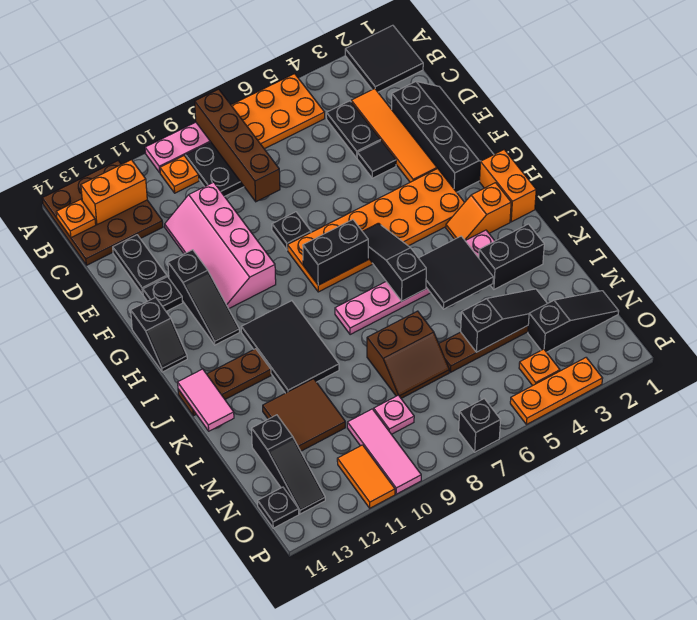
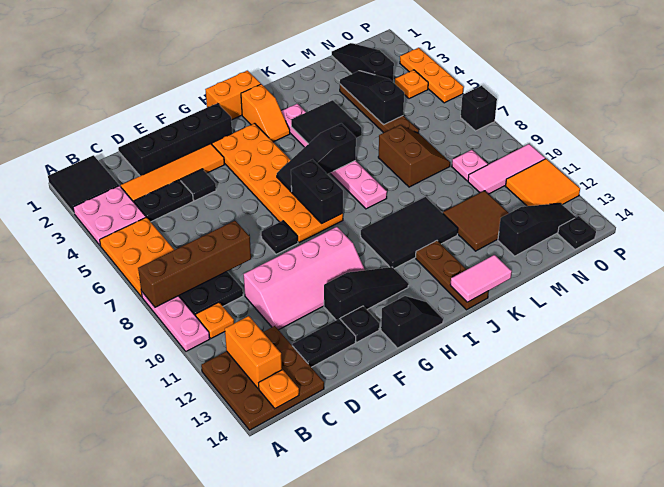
none -> pink 2x2 plate [73,186,146,246]
black 1x2 brick [479,224,544,289] -> none
orange 1x2 tile [337,445,395,508] -> orange 2x2 tile [506,159,580,206]

